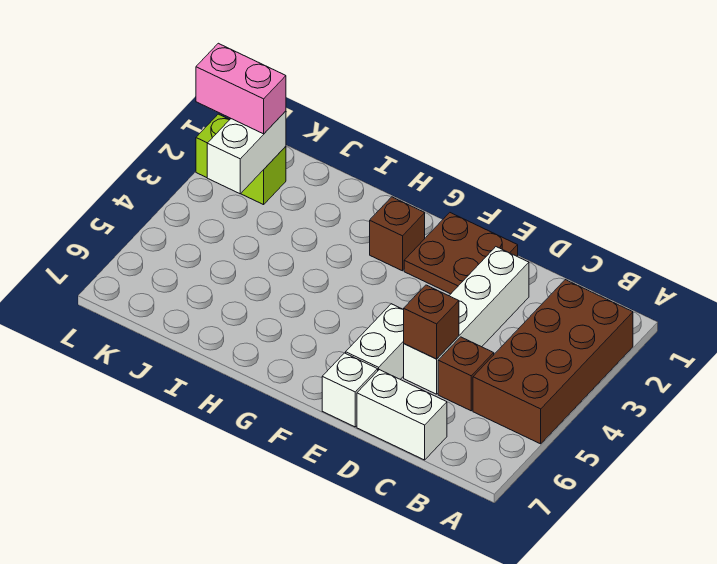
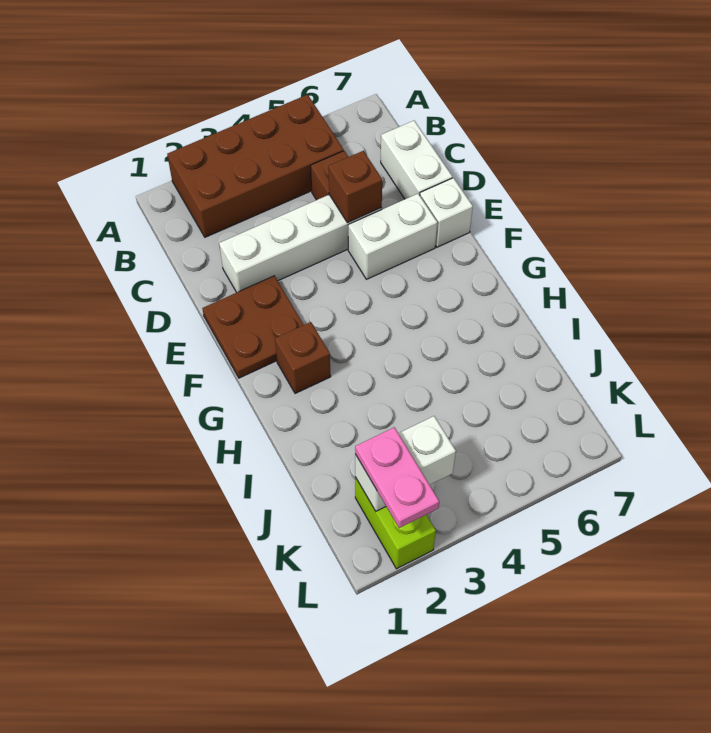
pink 1x2 brick [196,43,286,134] -> pink 1x2 plate [355,427,439,528]

